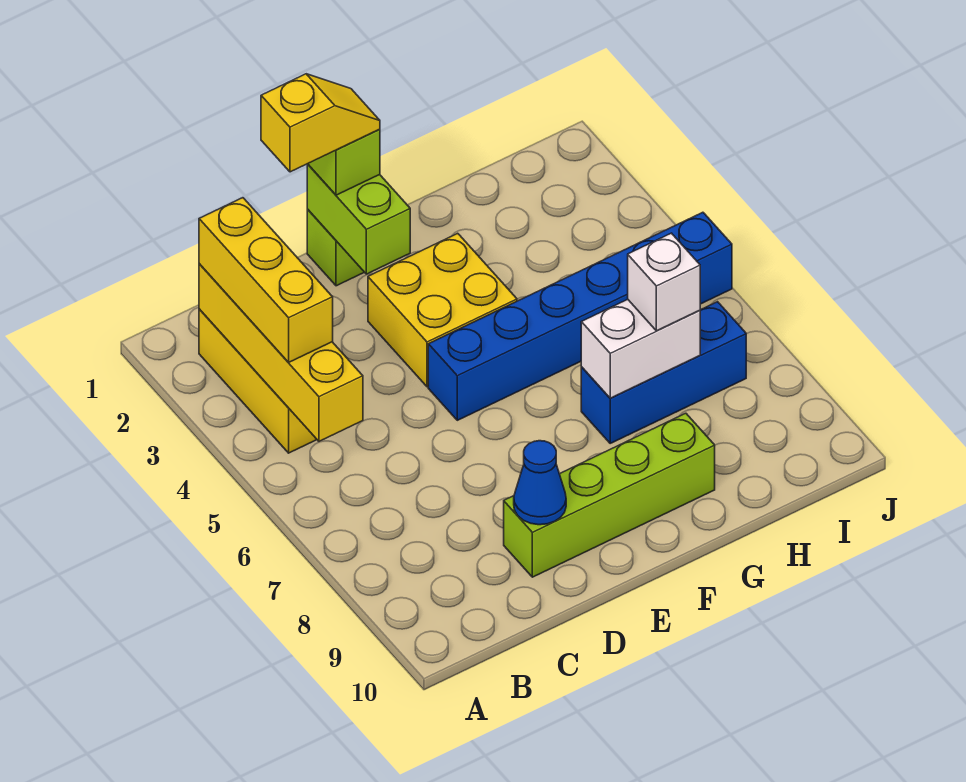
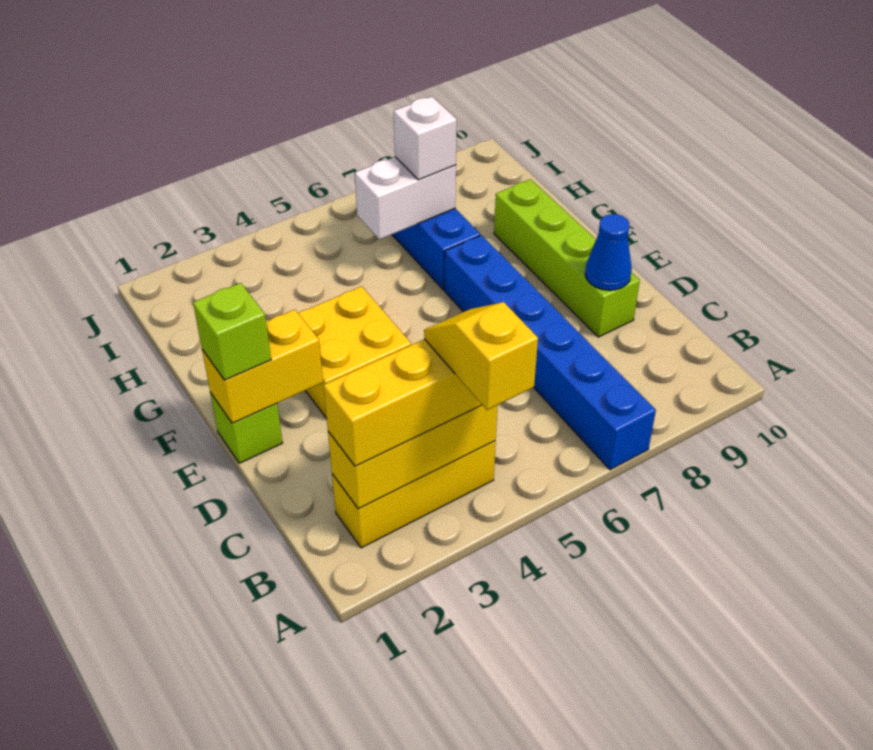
yellow 1x4 brick [199,264,363,441] -> yellow 1x3 brick [328,405,498,509]
yellow 1x2 slope [261,74,380,172] -> yellow 1x2 slope moved to [424,302,538,410]
lime 1x2 brick [307,164,410,274] -> yellow 1x2 brick [202,310,323,423]
blue 1x6 brick [428,212,732,420] -> blue 1x6 brick moved to [444,235,656,470]
white 1x2 brick [581,299,700,398] -> white 1x2 brick turned to [355,157,456,239]

